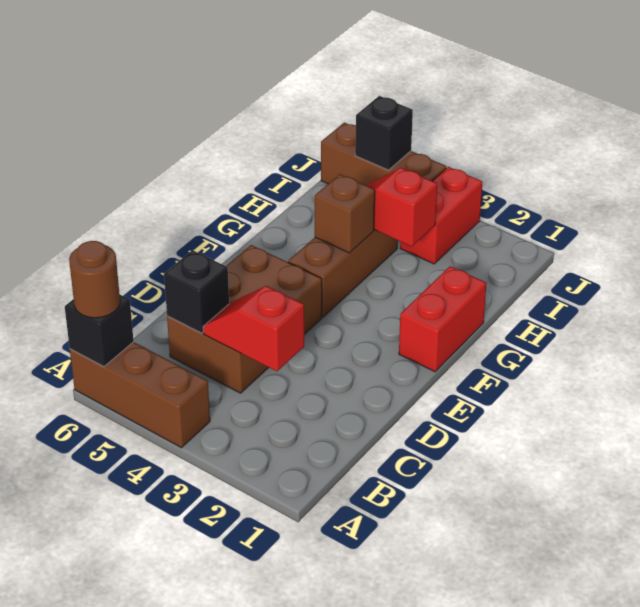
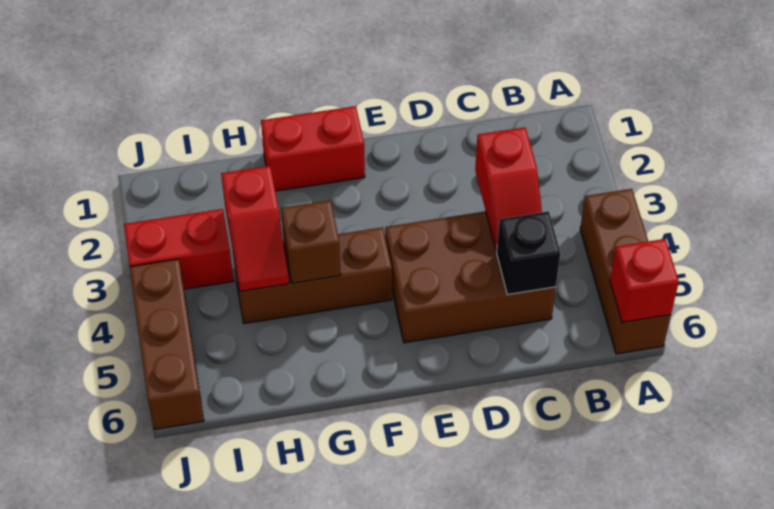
black 1x1 brick [65,295,134,367] -> red 1x1 brick [610,239,679,322]
brown 1x1 round brick [69,241,120,318] -> none
black 1x1 brick [355,96,413,170] -> none

